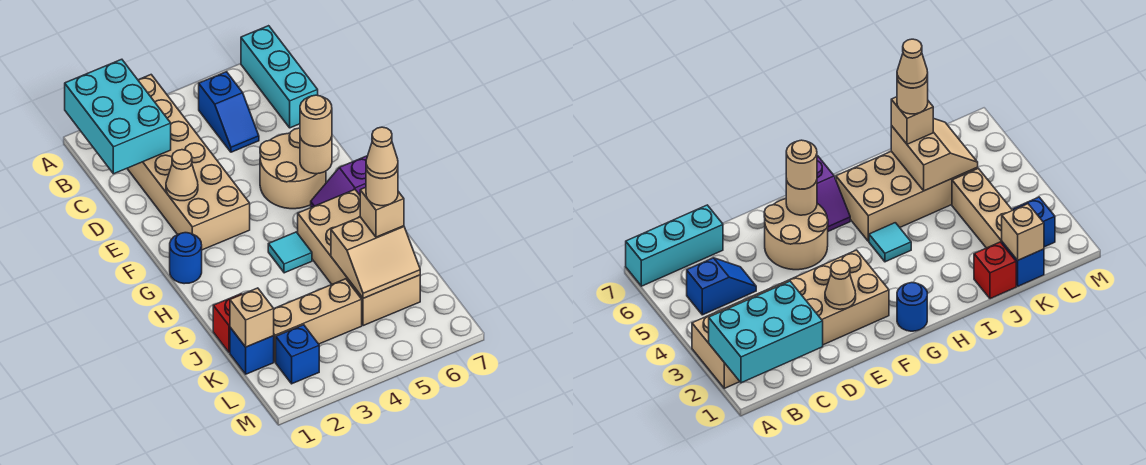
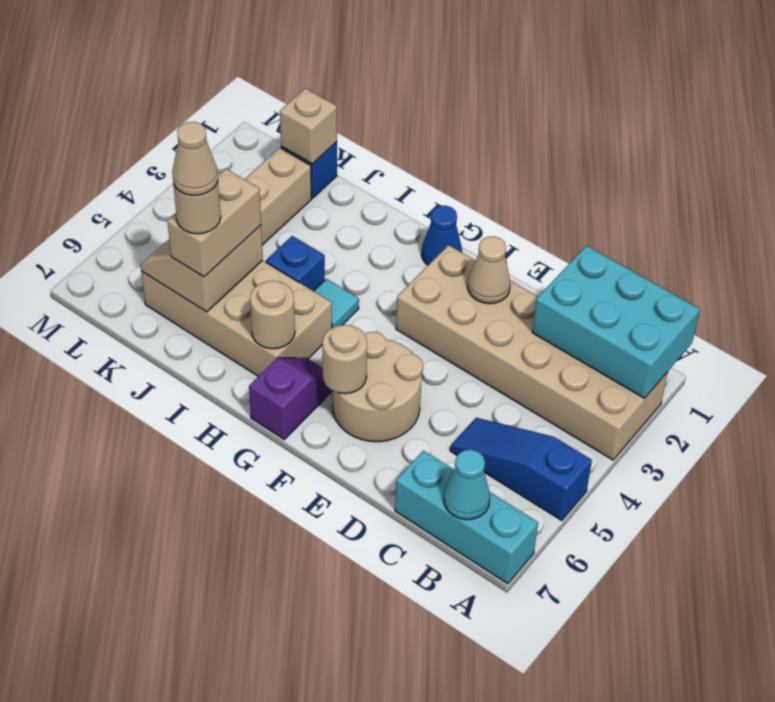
blue 1x2 slope [199,72,259,152] -> blue 1x3 slope [450,418,592,521]
none -> cyan 1x1 cone [444,450,490,520]
tan 1x1 round brick [300,95,332,146] -> tan 1x1 round brick moved to [250,281,295,349]
blue 1x1 round brick [170,233,202,284] -> blue 1x1 cone [422,206,462,265]
red 1x1 brick [213,294,242,353] -> none
tan 1x1 brick [360,187,404,237] -> tan 1x2 brick [167,169,261,277]
blue 1x1 brick [276,325,319,384] -> blue 1x1 brick moved to [266,236,325,291]

